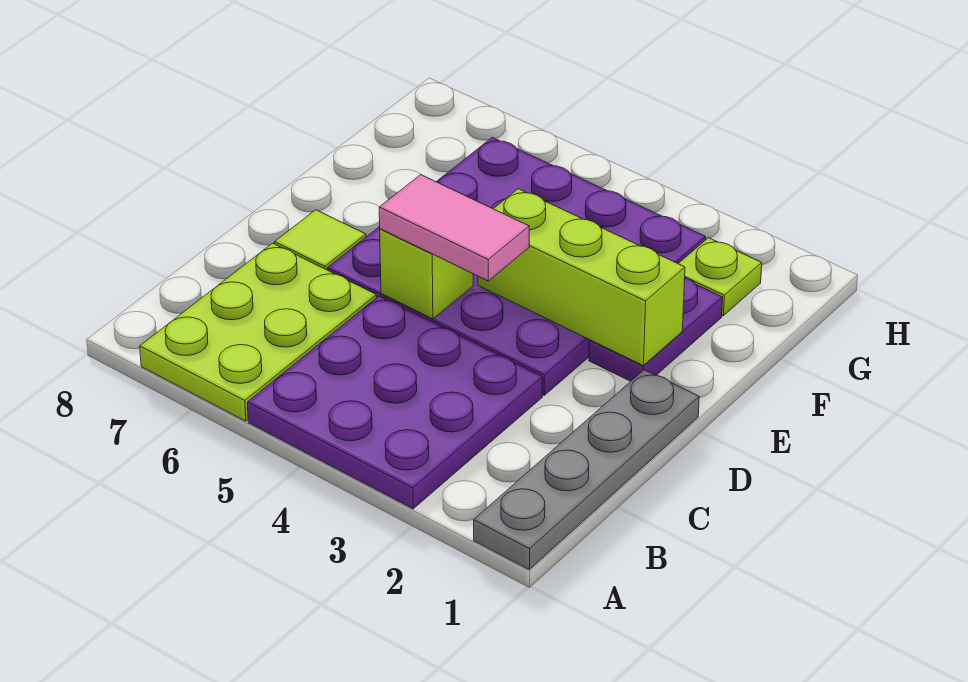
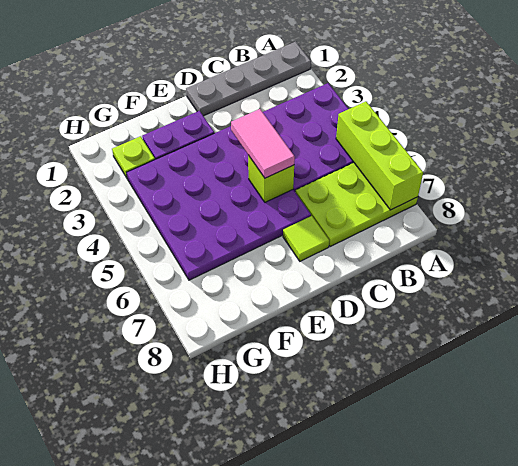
lime 1x3 brick [478,189,685,366] -> lime 1x3 brick moved to [336,102,423,210]

